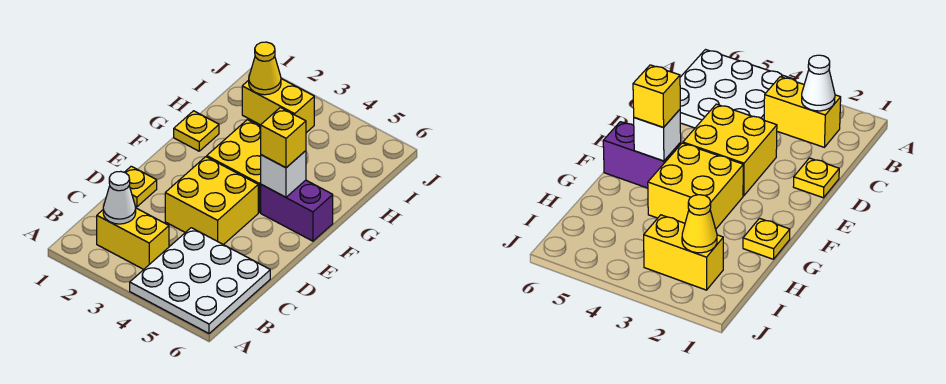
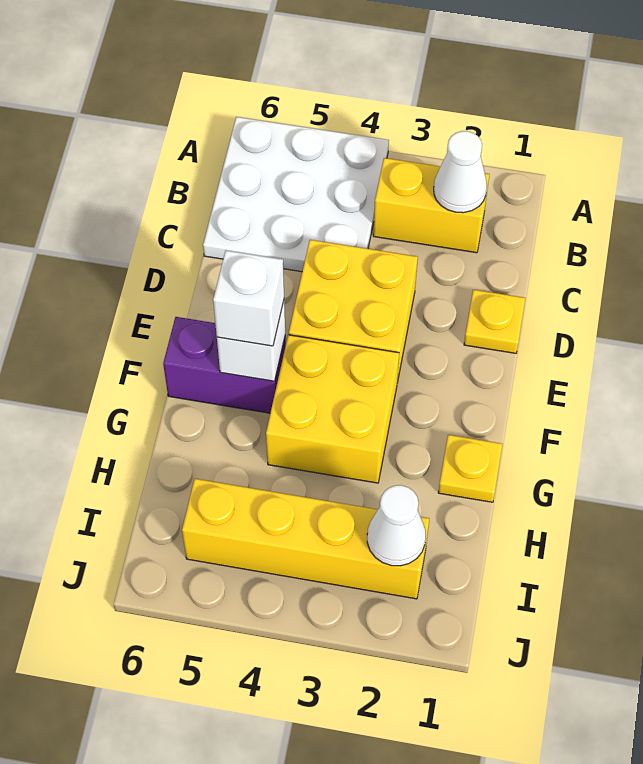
yellow 1x1 brick [261,107,306,168] -> white 1x1 brick [213,251,284,346]
yellow 1x2 brick [242,79,314,133] -> yellow 1x4 brick [182,479,429,599]
yellow 1x1 cone [249,42,281,95] -> white 1x1 cone [367,485,426,566]

